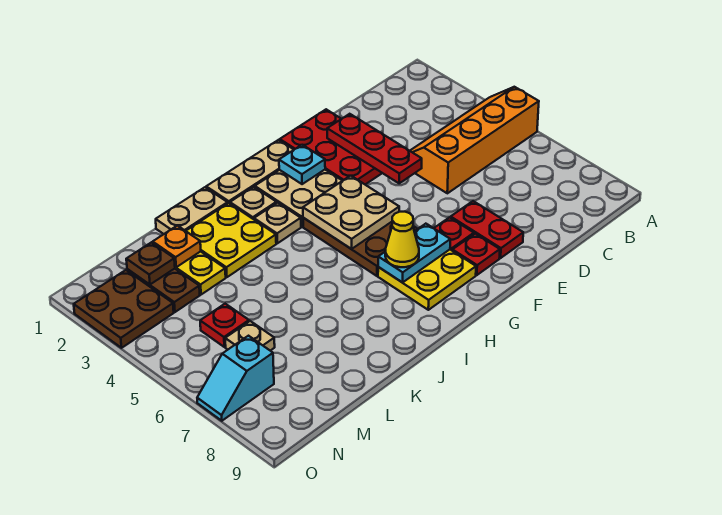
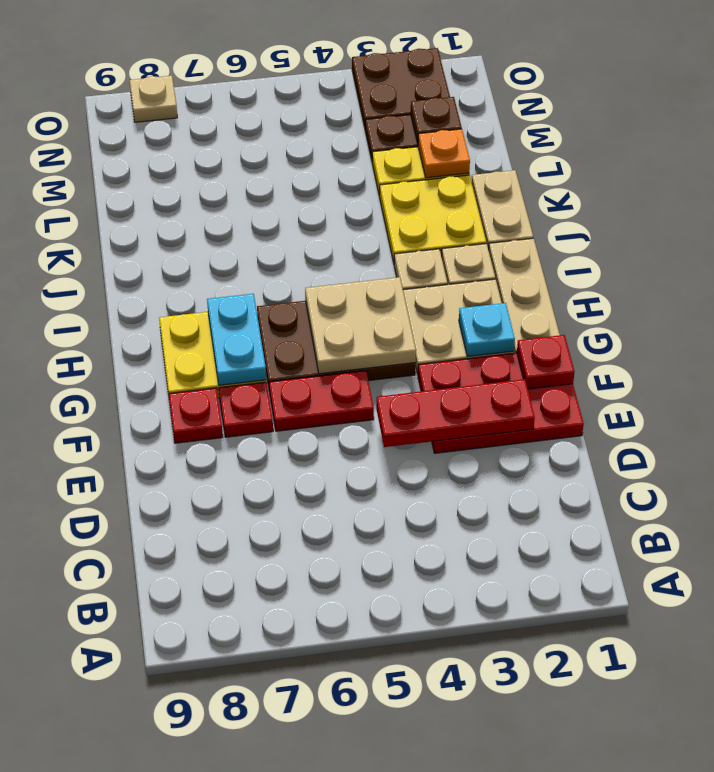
orange 2x4 slope [410,87,539,193] -> none
red 1x2 plate [451,201,523,258] -> red 1x2 plate moved to [269,371,374,431]
yellow 1x1 cone [385,212,419,267] -> none
red 1x1 plate [200,304,249,347] -> red 1x1 plate moved to [517,335,575,389]
tan 1x1 plate [225,321,275,351] -> tan 1x1 plate moved to [130,76,177,122]
cyan 1x2 slope [197,336,274,421] -> none

